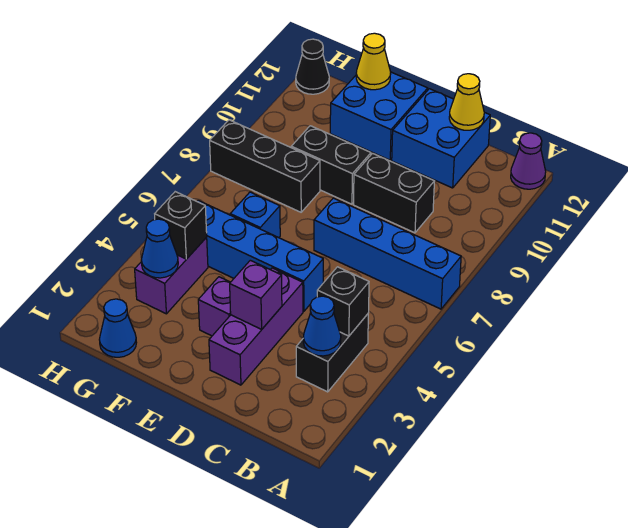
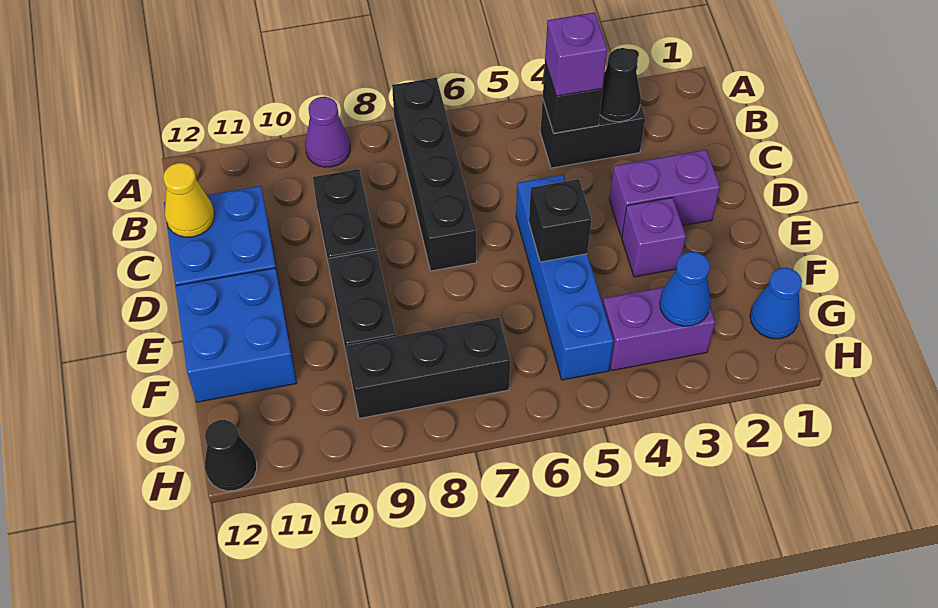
blue 1x4 brick [314,198,461,309] -> black 1x4 brick [392,78,476,271]
purple 1x1 cone [511,133,546,189] -> purple 1x1 cone moved to [305,97,350,167]
blue 1x1 cone [303,296,341,356] -> black 1x1 cone [600,48,641,122]
purple 1x3 brick [209,268,303,385] -> purple 1x2 brick [609,150,720,237]
purple 1x1 brick [230,260,282,329] -> purple 1x1 brick moved to [545,12,607,96]
blue 1x1 brick [230,192,280,238] -> none
black 1x3 brick [210,120,320,212] -> black 1x3 brick turned to [346,318,510,418]
yellow 1x1 cone [356,33,391,90] -> none
black 1x1 brick [155,192,207,259] -> black 1x1 brick moved to [529,179,592,262]

